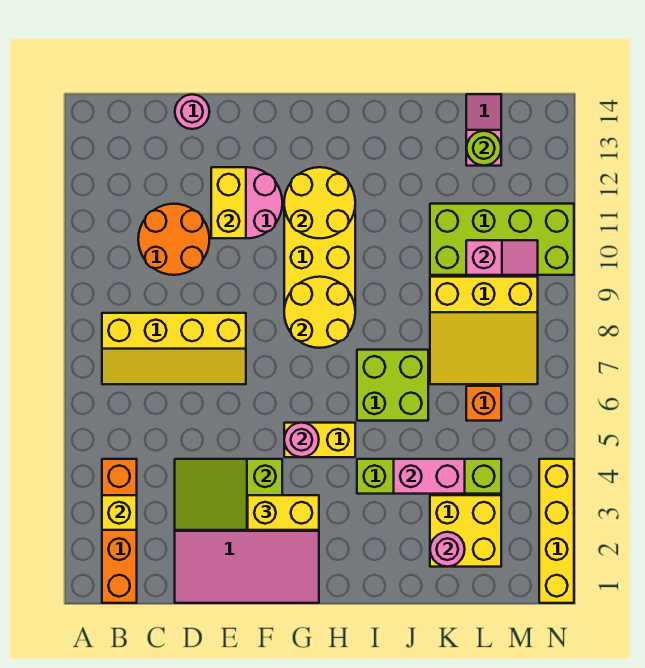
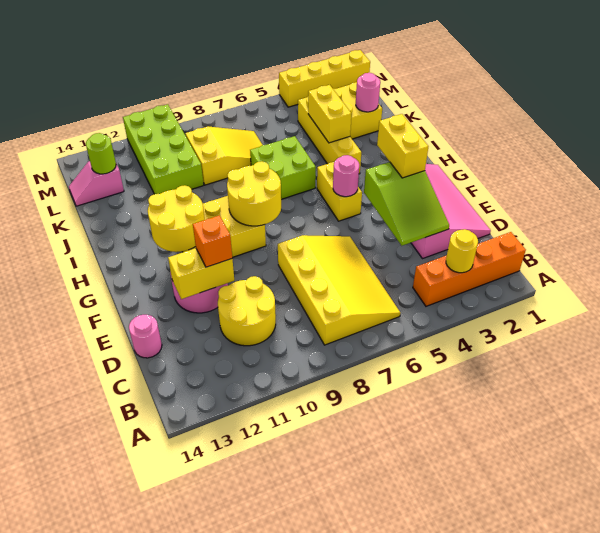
yellow 1x1 brick [102,495,137,530] -> yellow 1x1 round brick [446,229,478,273]
yellow 2x4 slope [102,313,246,384] -> yellow 3x4 slope [278,235,400,345]
orange 2x2 round brick [138,204,210,275] -> yellow 2x2 round brick [218,276,276,346]
lime 1x4 brick [357,459,501,494] -> yellow 1x4 brick [298,97,361,174]
pink 1x2 brick [394,459,465,494] -> yellow 1x2 brick [308,85,351,143]
yellow 3x3 slope [430,277,538,384] -> yellow 2x3 slope [185,126,262,185]
orange 1x1 brick [466,386,501,421] -> orange 1x1 brick moved to [193,215,232,267]
pink 1x2 slope [466,240,538,275] -> none

